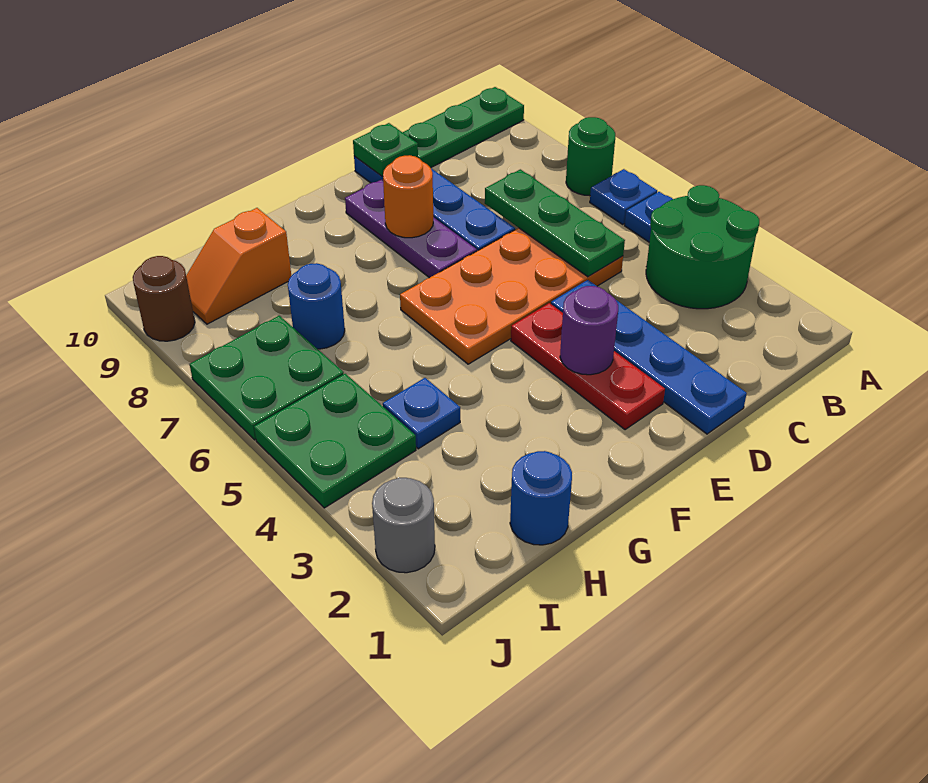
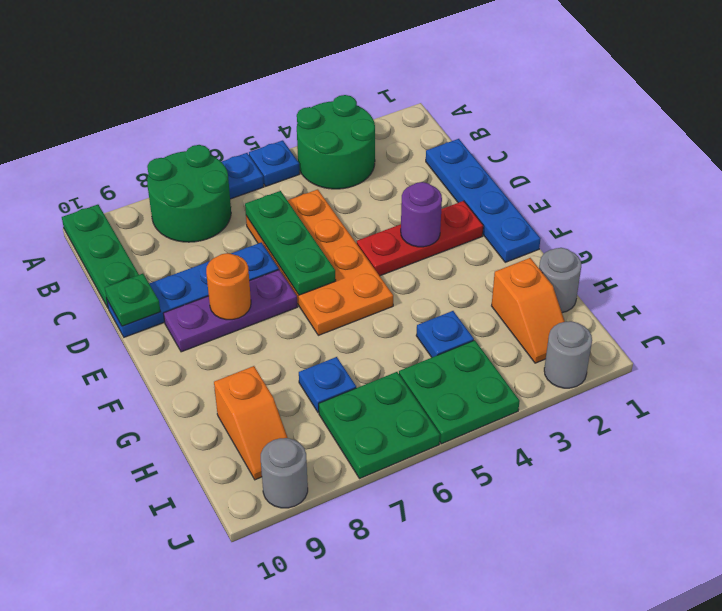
green 1x1 round brick [566,117,615,196] -> green 2x2 round brick [147,145,231,242]
green 1x3 plate [485,169,625,277] -> green 1x3 plate turned to [245,191,336,295]
blue 1x4 plate [551,280,747,434] -> blue 1x4 plate turned to [426,139,540,262]
blue 1x1 round brick [510,451,572,545] -> grey 1x1 round brick [539,248,581,313]
none -> orange 1x2 slope [492,258,565,363]
blue 1x1 round brick [288,263,345,349] -> blue 1x1 plate [299,357,356,413]
brown 1x1 round brick [133,256,195,341] -> grey 1x1 round brick [261,438,308,508]

